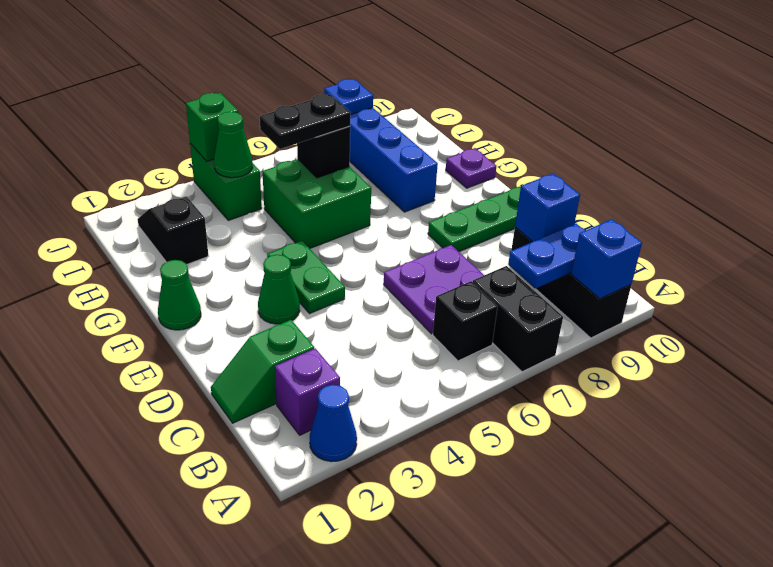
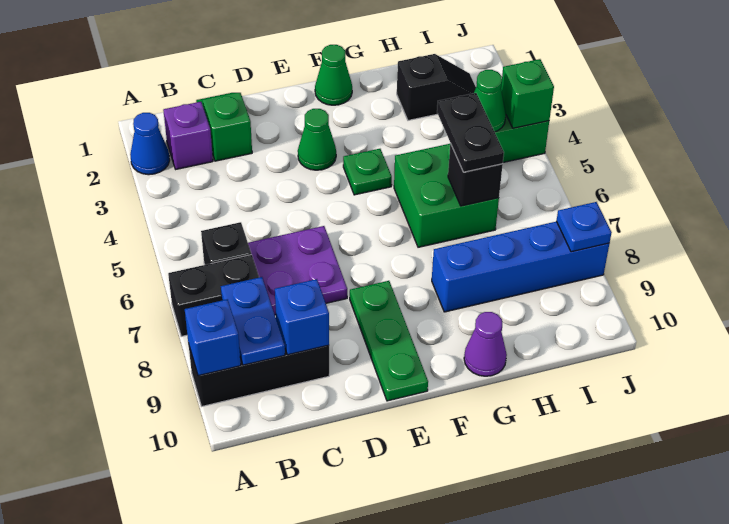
green 1x2 plate [267,241,345,314] -> green 1x1 plate [343,149,392,195]
purple 1x1 plate [446,148,496,188] -> purple 1x1 cone [464,312,507,376]

